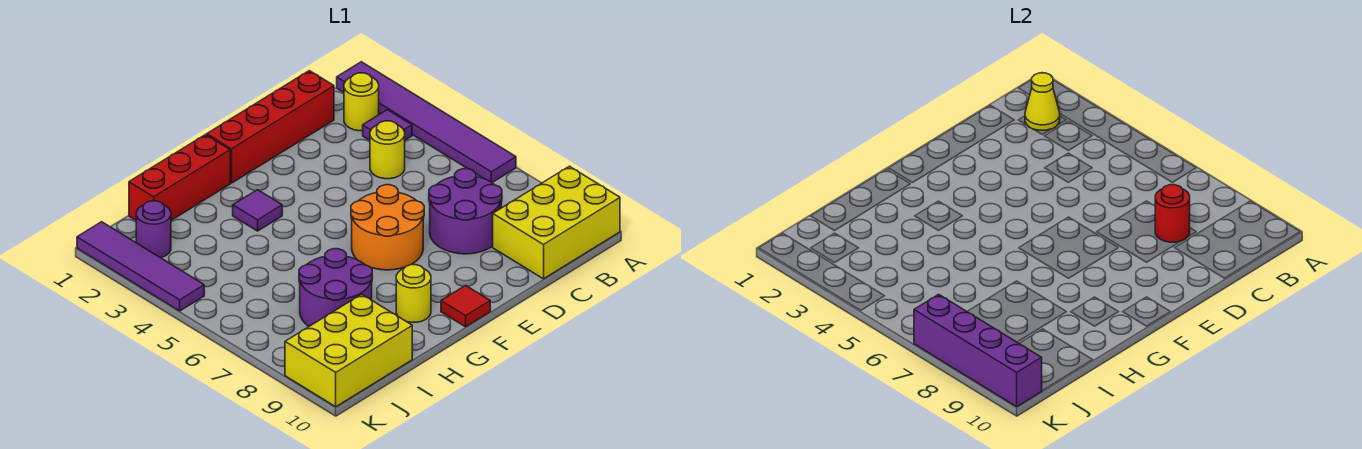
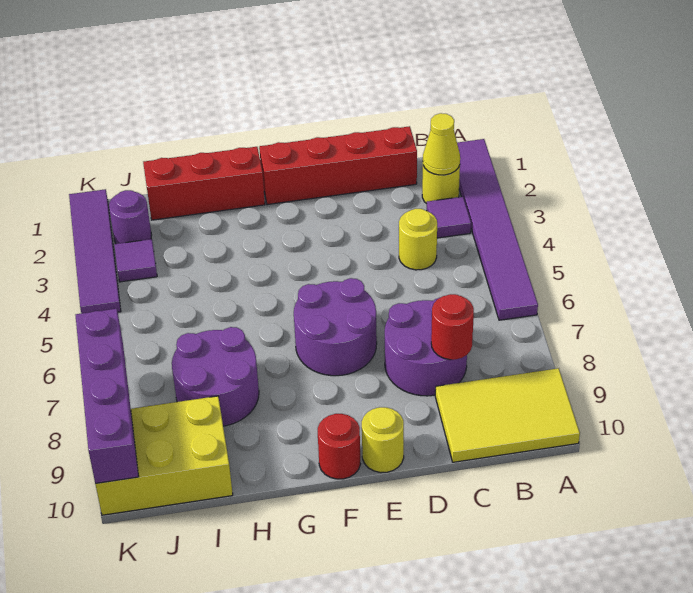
yellow 2x3 brick [493,166,620,279] -> yellow 2x3 tile [435,368,580,462]
orange 2x2 round brick [351,185,424,270] -> purple 2x2 round brick [294,278,377,376]
red 1x1 tile [441,286,490,327] -> red 1x1 round brick [318,414,360,479]
purple 1x1 tile [233,190,282,231] -> purple 1x1 tile moved to [114,239,157,282]
yellow 1x1 round brick [396,265,431,322] -> yellow 1x1 round brick moved to [362,407,404,473]

